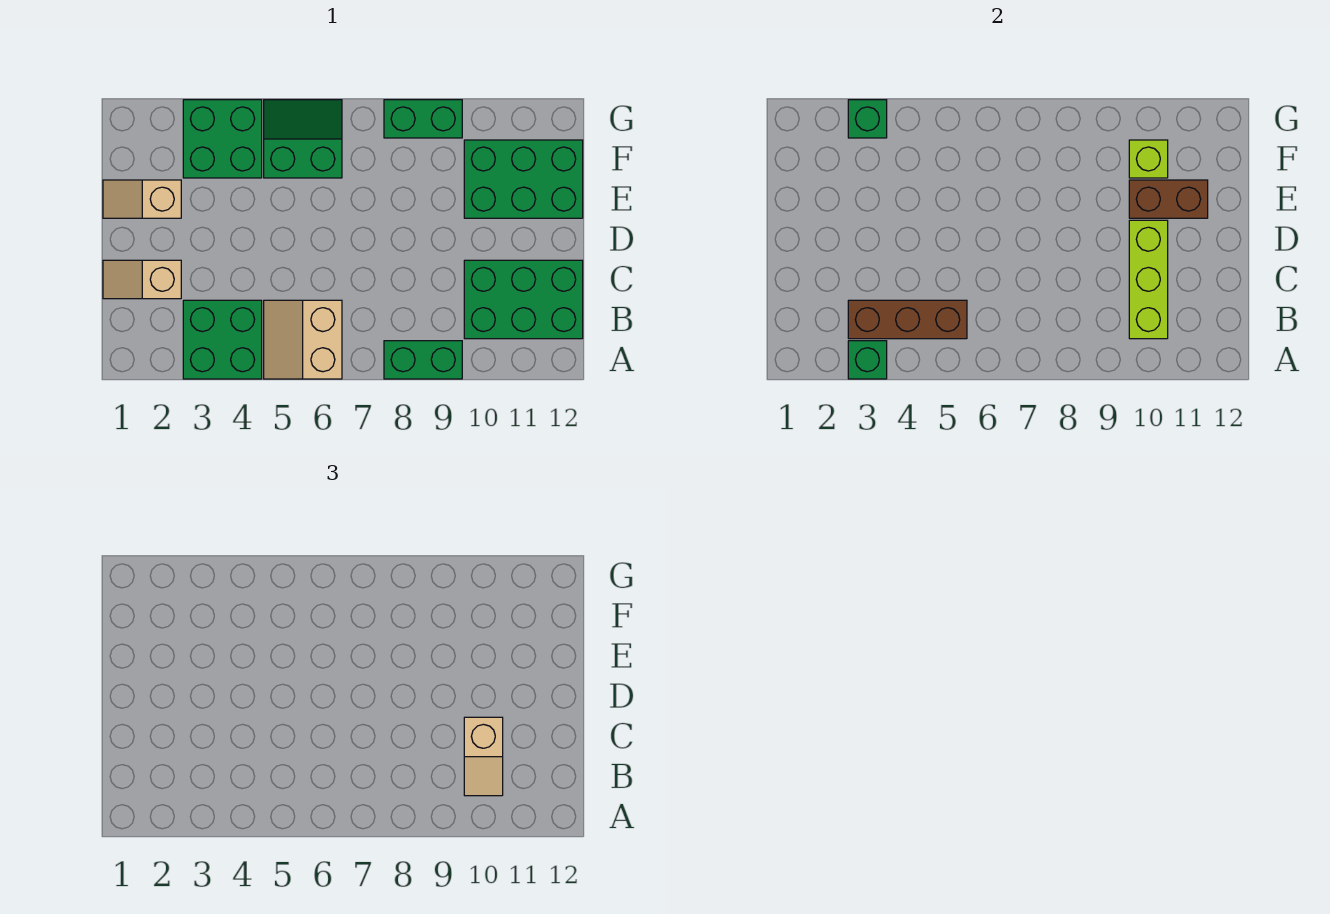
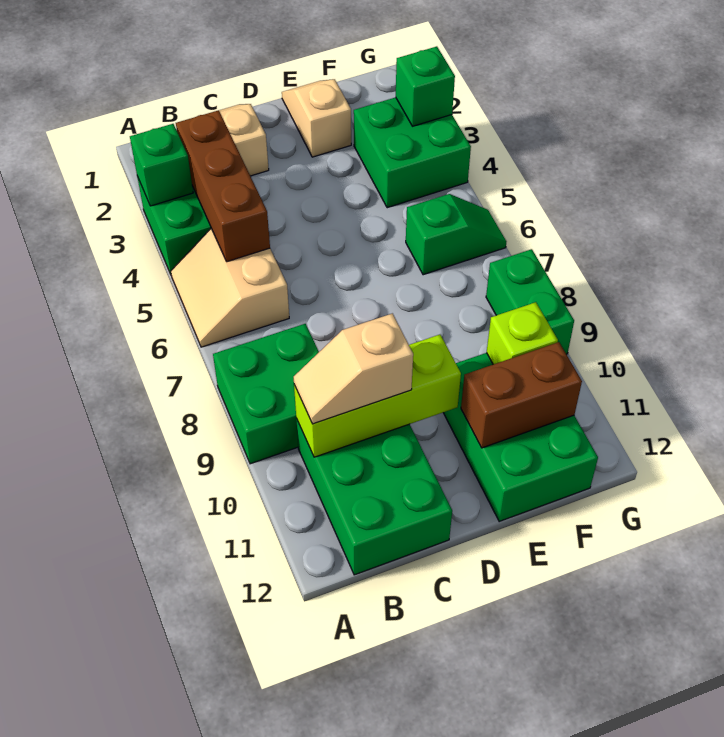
tan 2x2 slope [264,300,342,379] -> tan 2x2 slope turned to [171,229,289,347]
green 1x2 brick [384,341,462,379] -> green 2x2 brick [213,324,319,464]
brown 1x2 brick [1129,180,1208,218] -> brown 1x2 brick turned to [461,342,582,448]
green 2x2 slope [264,100,342,178] -> green 1x2 slope [406,194,507,275]

